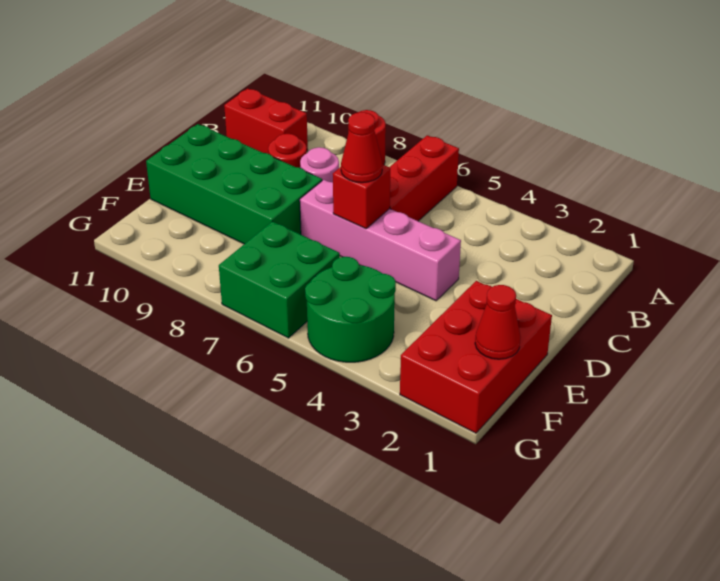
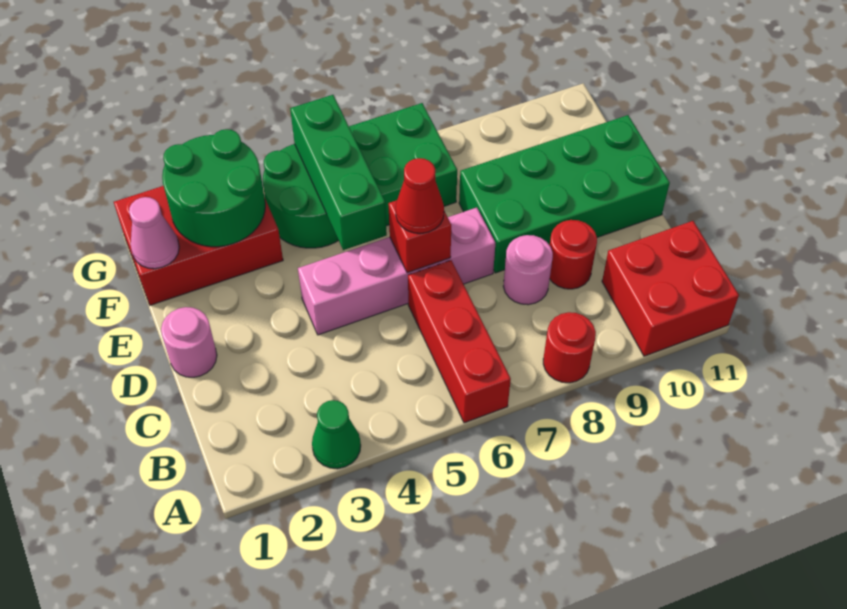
none -> green 1x1 cone [312,400,361,469]
red 1x2 brick [224,88,308,154] -> red 2x2 brick [602,221,739,356]
none -> pink 1x1 round brick [161,307,217,377]
red 2x3 brick [400,281,552,433] -> red 2x3 brick turned to [114,186,283,305]
none -> green 1x3 brick [290,95,387,250]
red 1x1 cone [475,285,520,359] -> pink 1x1 cone [129,197,179,269]
none -> green 2x2 round brick [162,129,265,247]

